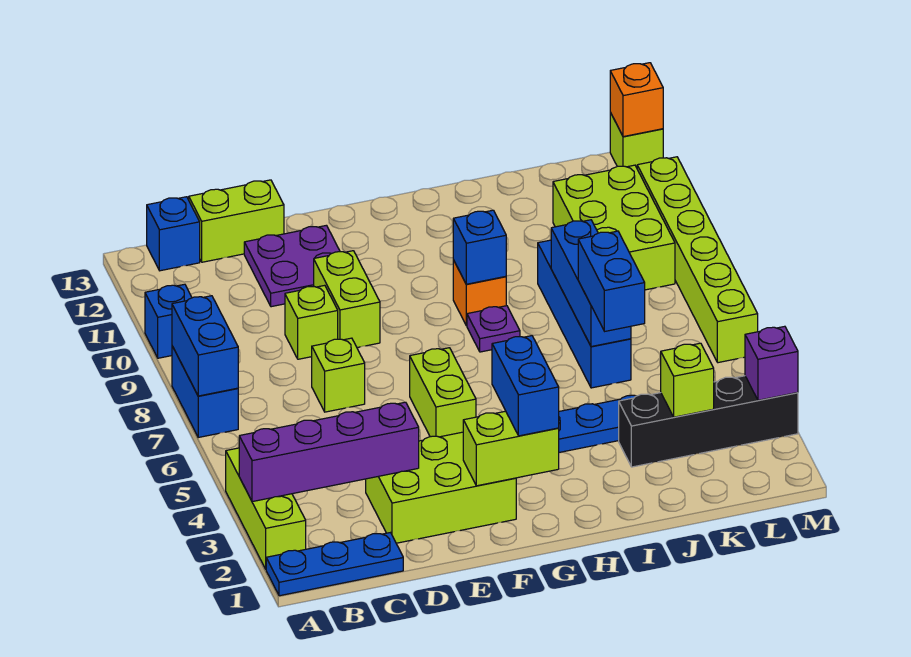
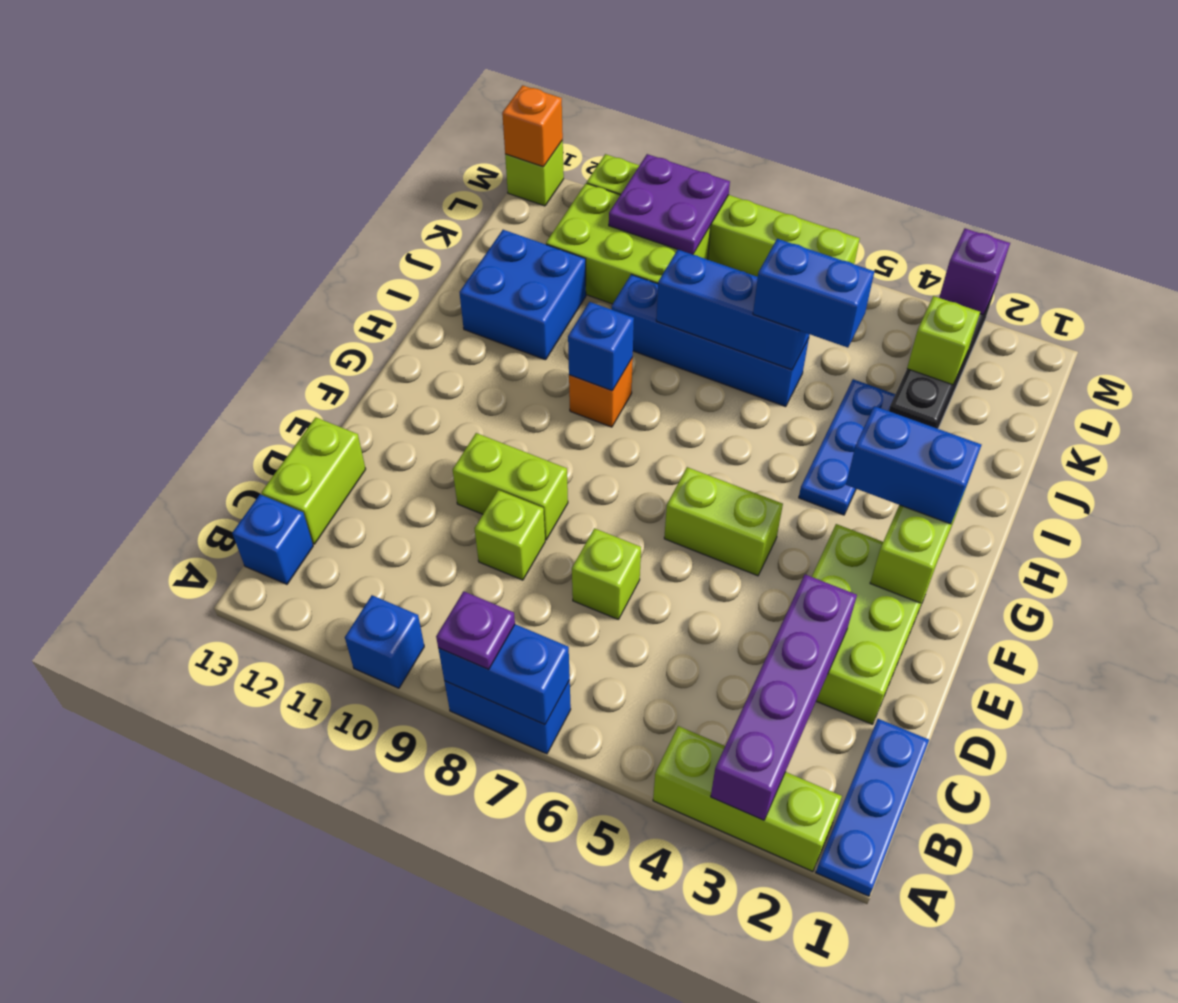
purple 2x2 plate [244,225,340,307] -> purple 2x2 plate moved to [609,154,730,255]
purple 1x1 plate [467,306,520,352] -> purple 1x1 plate moved to [436,591,515,670]
none -> blue 2x2 brick [459,230,586,360]

